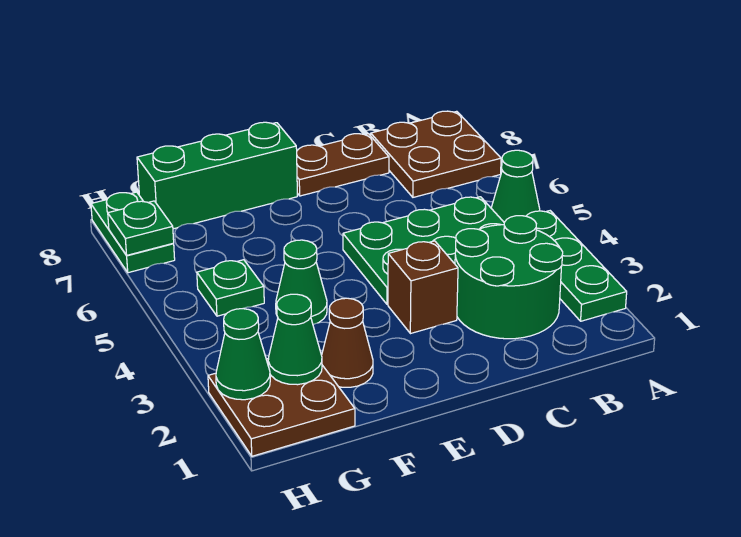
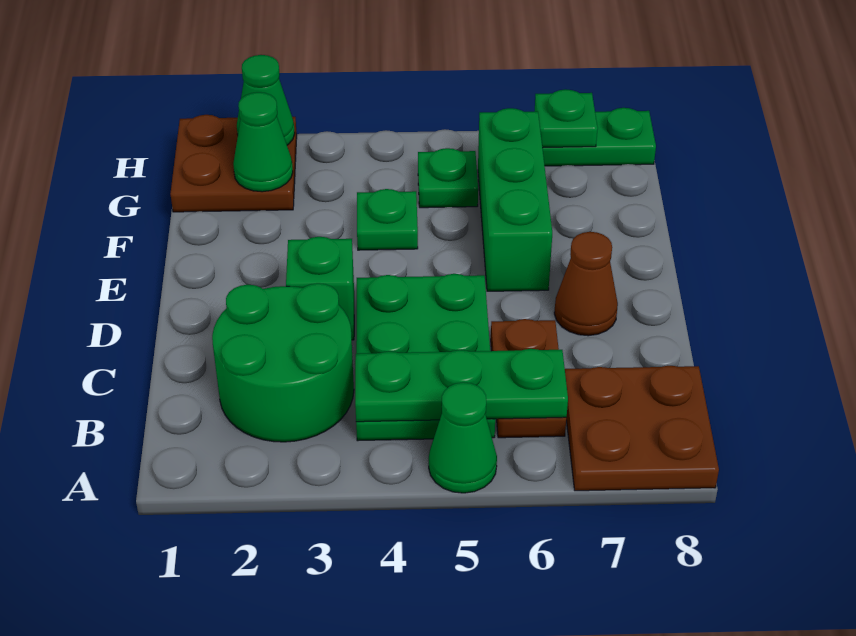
green 1x3 plate [527,211,627,321] -> green 1x3 plate moved to [355,349,568,422]
brown 1x2 plate [297,134,389,196] -> brown 1x2 plate moved to [491,319,566,438]
brown 1x1 brick [388,241,458,334] -> green 1x1 brick [286,237,354,340]
green 1x3 brick [137,122,297,229] -> green 1x3 brick moved to [478,108,552,291]
brown 1x1 cone [322,298,373,387] -> brown 1x1 cone moved to [554,232,618,336]
green 1x1 cone [276,240,327,325] -> green 1x1 plate [357,189,418,250]

